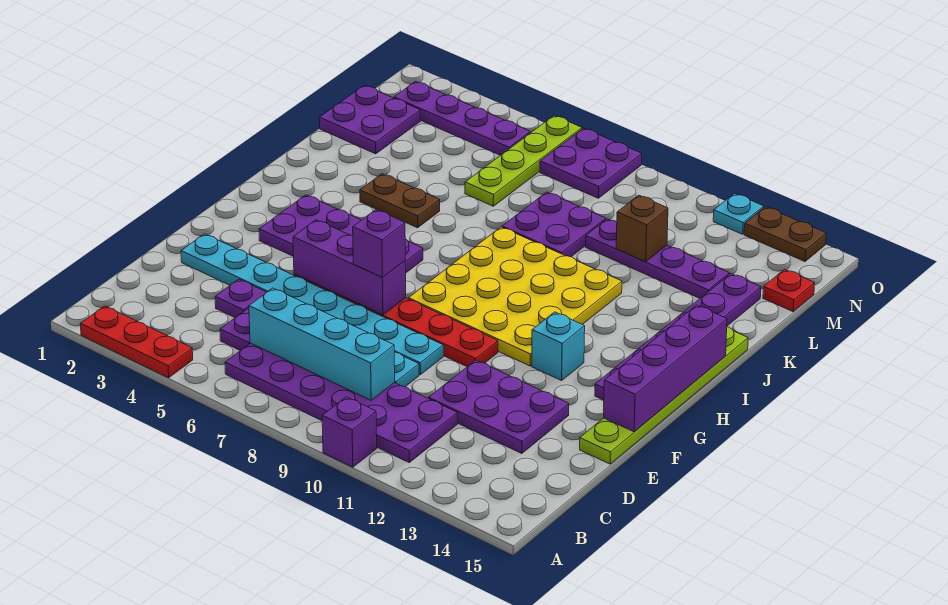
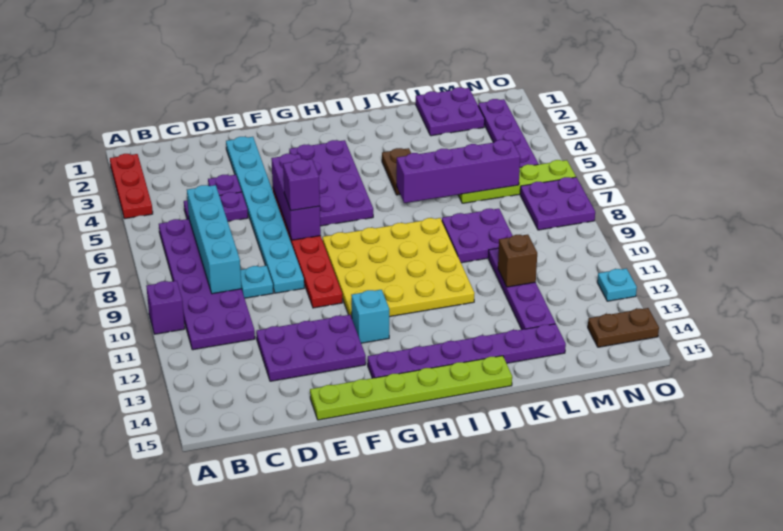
purple 2x3 plate [429,360,569,454] -> purple 2x3 plate turned to [256,315,366,381]
purple 1x4 brick [604,305,727,432] -> purple 1x4 brick moved to [397,140,520,203]
red 1x1 plate [763,269,815,312] -> none
brown 1x2 plate [744,207,826,261] -> brown 1x2 plate turned to [588,308,659,347]

